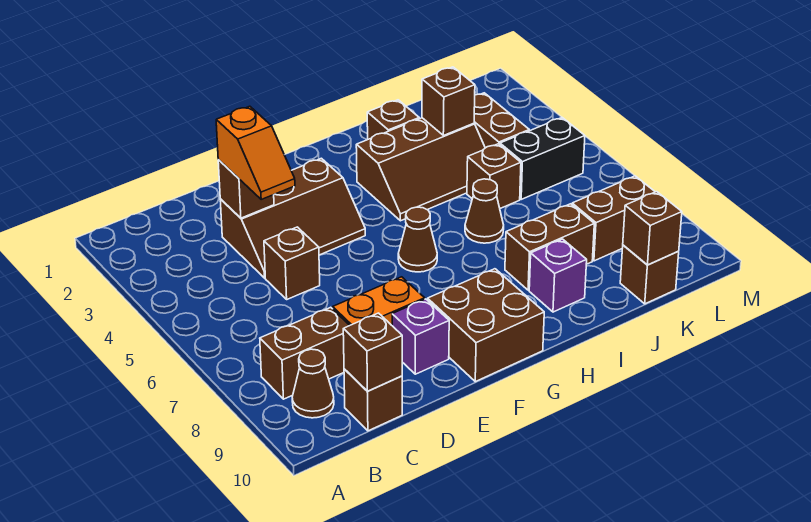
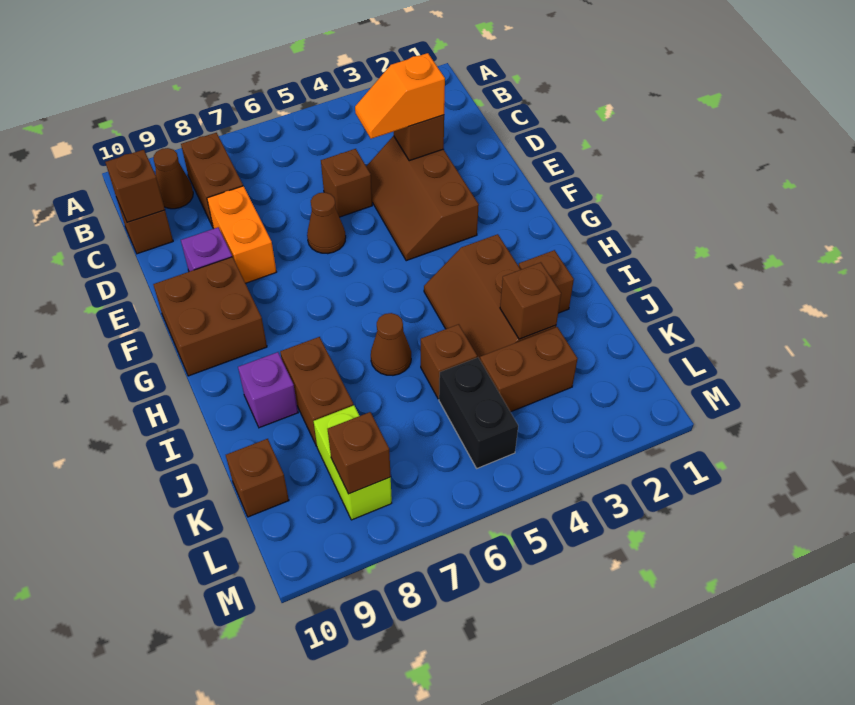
brown 1x1 cone [398,207,437,272] -> brown 1x1 cone moved to [307,192,346,254]
brown 1x2 brick [572,176,655,261] -> lime 1x2 brick [314,405,392,520]
brown 1x1 brick [623,192,682,265] -> brown 1x1 brick moved to [328,412,391,494]

